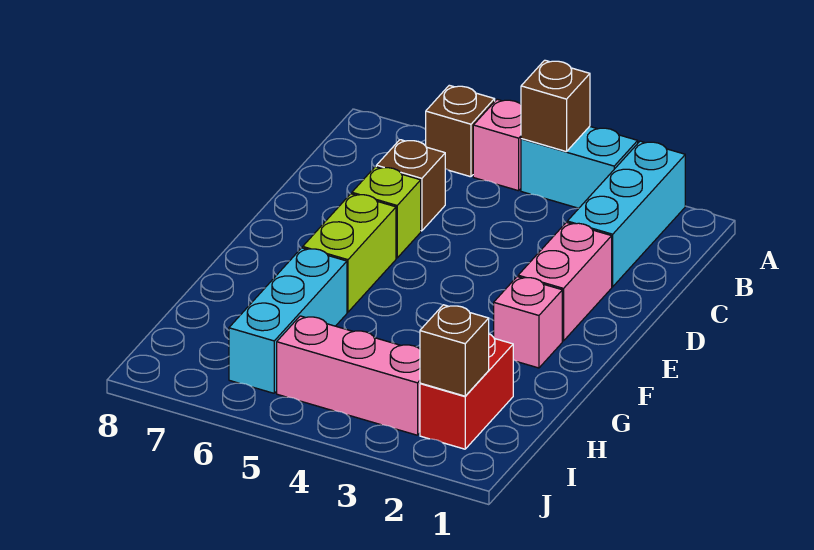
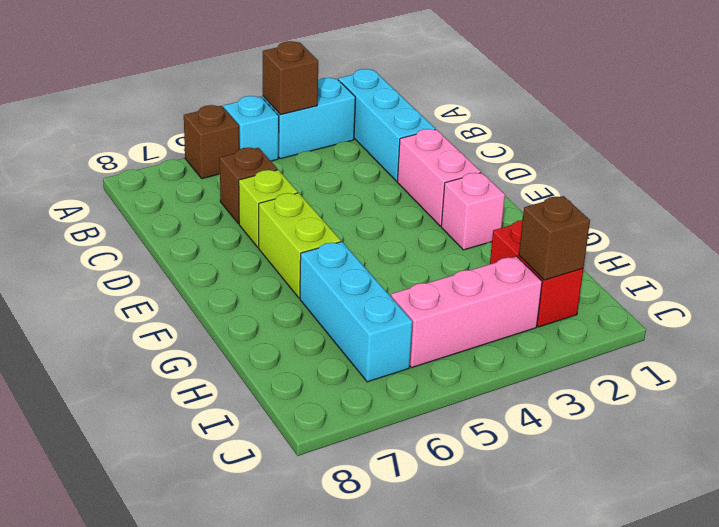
pink 1x1 brick [473,99,521,191] -> cyan 1x1 brick [224,96,279,161]

